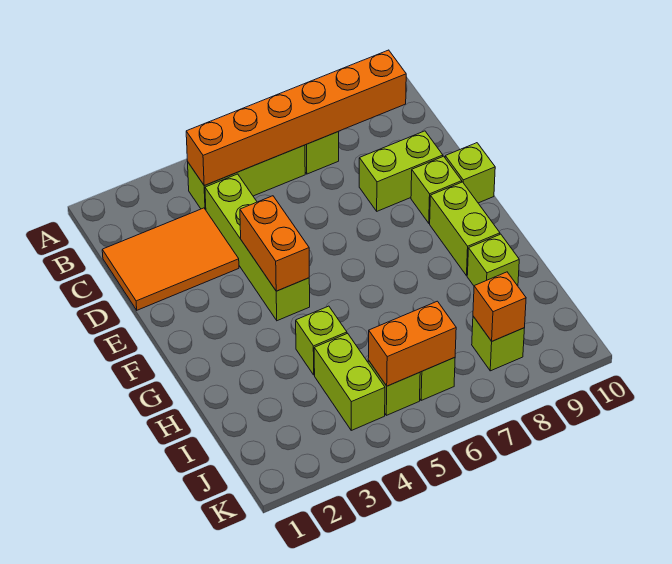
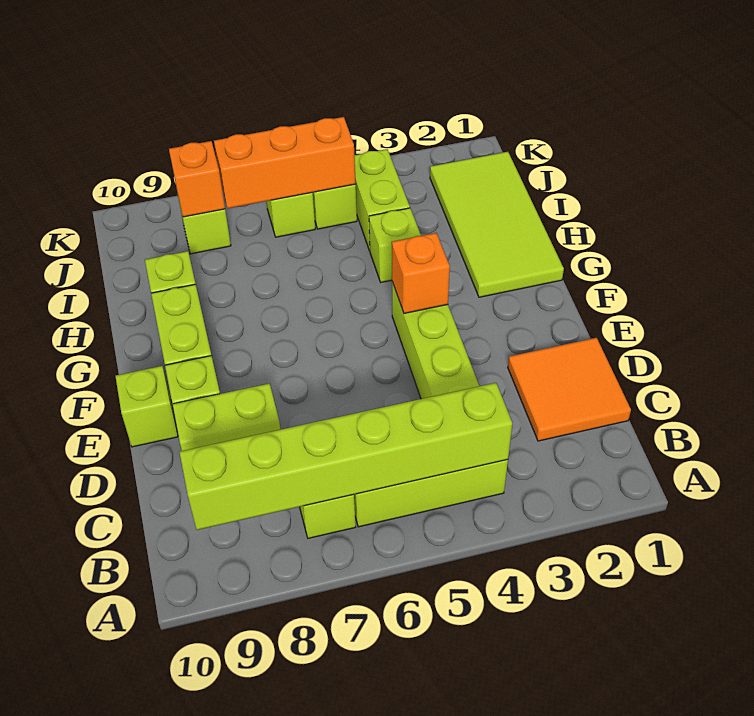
orange 1x6 brick [186,50,406,186] -> lime 1x6 brick [179,383,512,530]
orange 2x3 tile [102,208,239,310] -> orange 2x2 tile [508,338,631,441]
orange 1x2 brick [240,196,309,291] -> orange 1x1 brick [392,233,450,313]
none -> lime 2x4 tile [430,152,564,297]
orange 1x2 brick [368,301,456,386] -> orange 1x3 brick [214,117,356,208]

